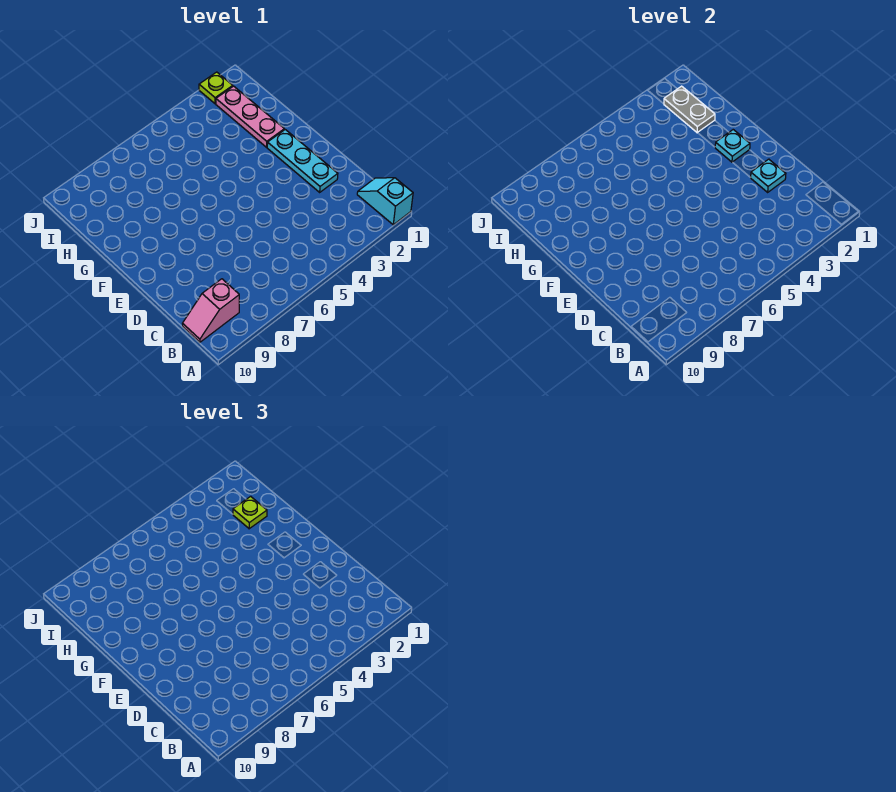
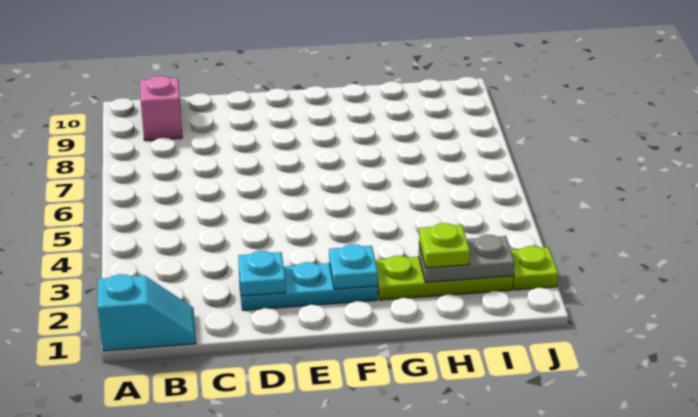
pink 1x3 plate [216,86,284,147] -> lime 1x3 plate [375,256,513,300]

